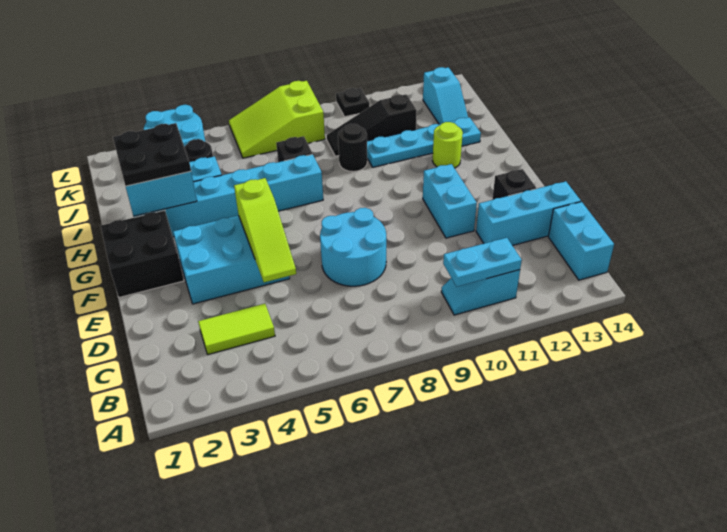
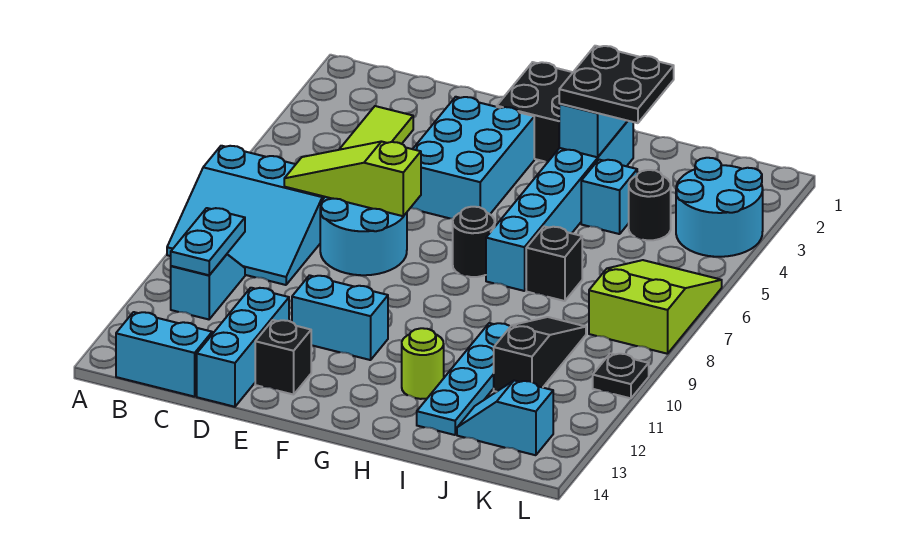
none -> cyan 3x3 slope [167,146,324,285]
lime 1x3 slope [234,178,296,282] -> lime 1x3 slope moved to [284,141,421,216]
black 1x1 round brick [338,124,367,172] -> black 1x1 round brick moved to [453,207,495,277]

